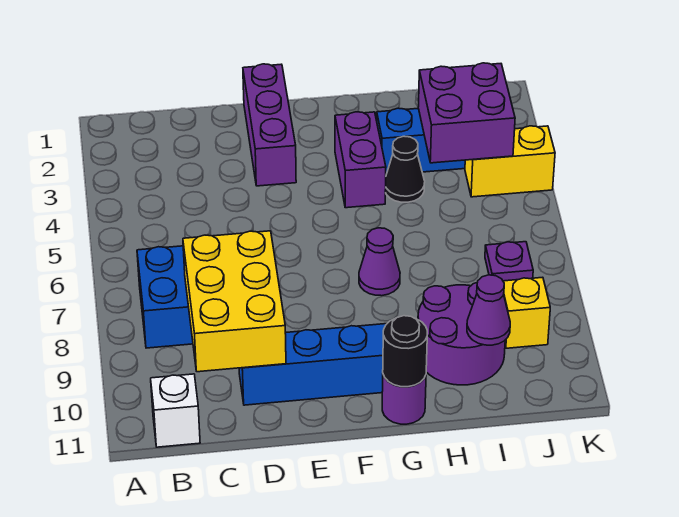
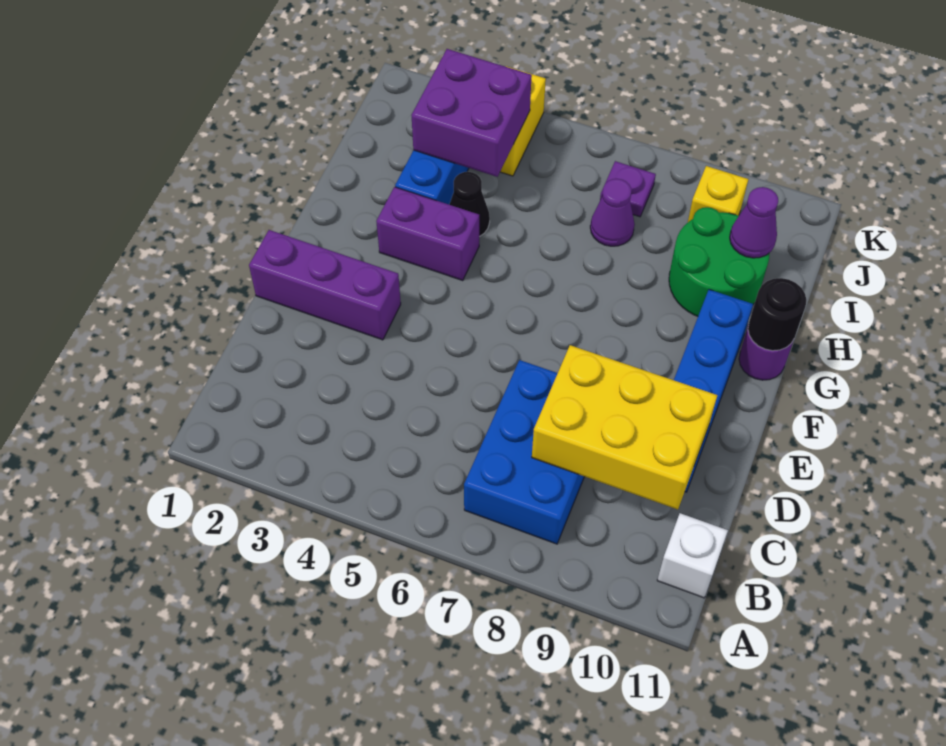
purple 1x1 cone [359,228,400,296] -> purple 1x1 cone moved to [590,179,635,246]
purple 2x2 round brick [418,283,505,385] -> green 2x2 round brick [669,207,769,316]

